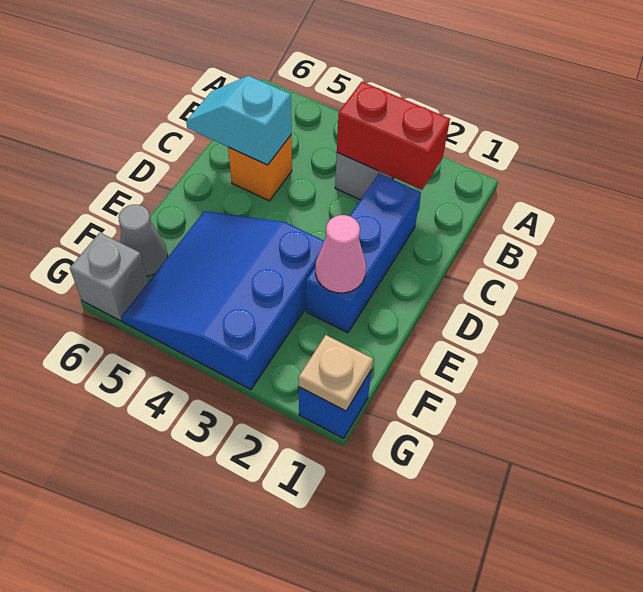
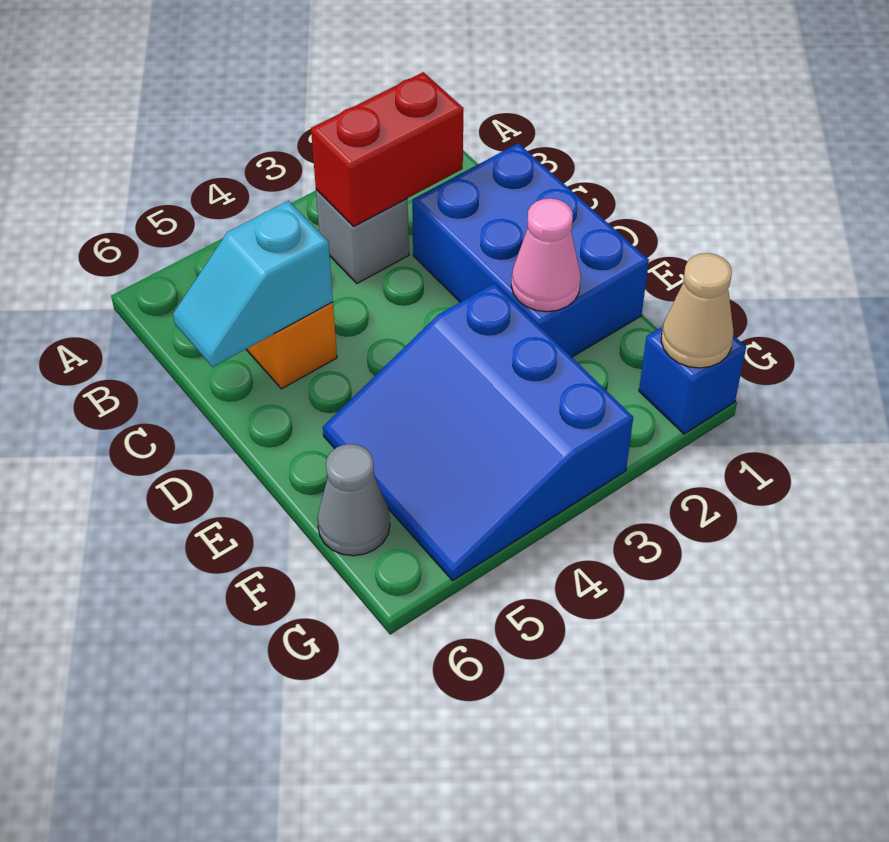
blue 1x3 brick [306,174,421,333] -> blue 2x3 brick [412,143,649,357]
tan 1x1 plate [299,335,373,411] -> tan 1x1 cone [661,253,733,368]
grey 1x1 brick [70,233,148,321] -> none

